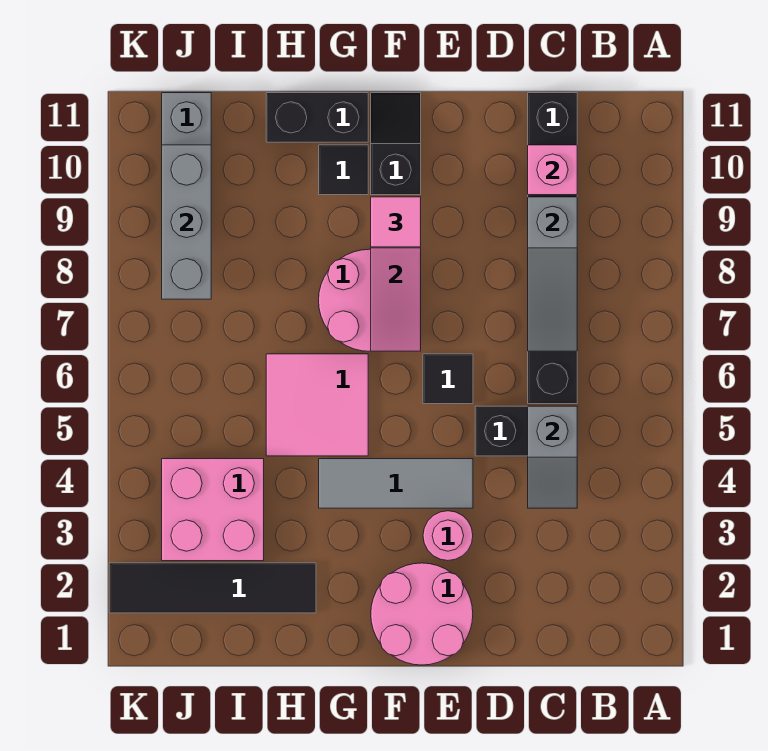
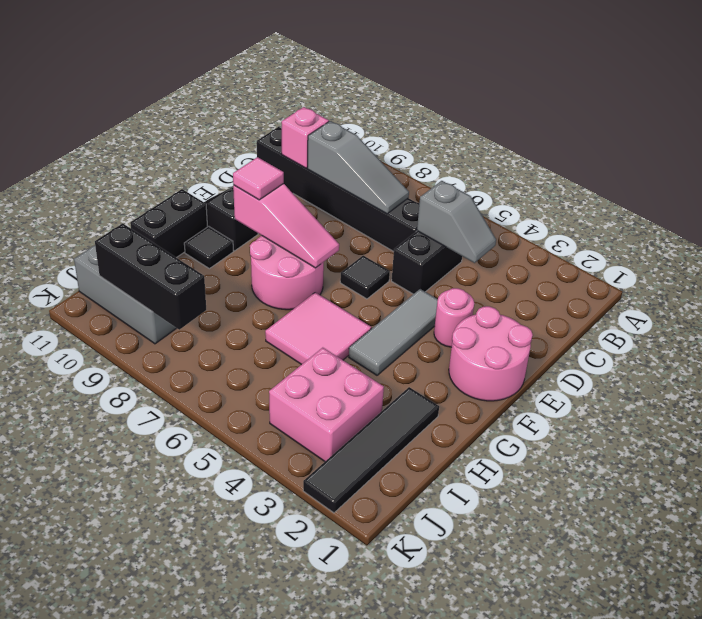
grey 1x3 brick [162,145,211,299] -> black 1x3 brick [95,223,206,330]

